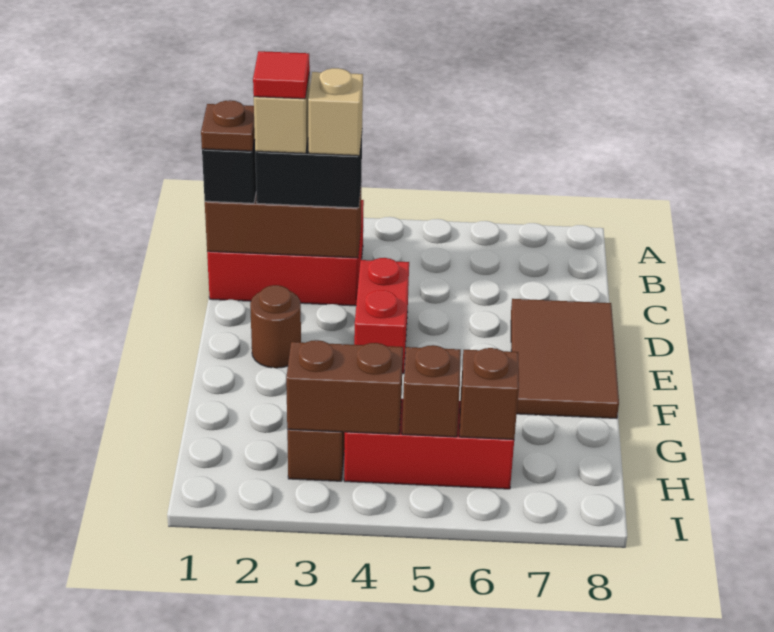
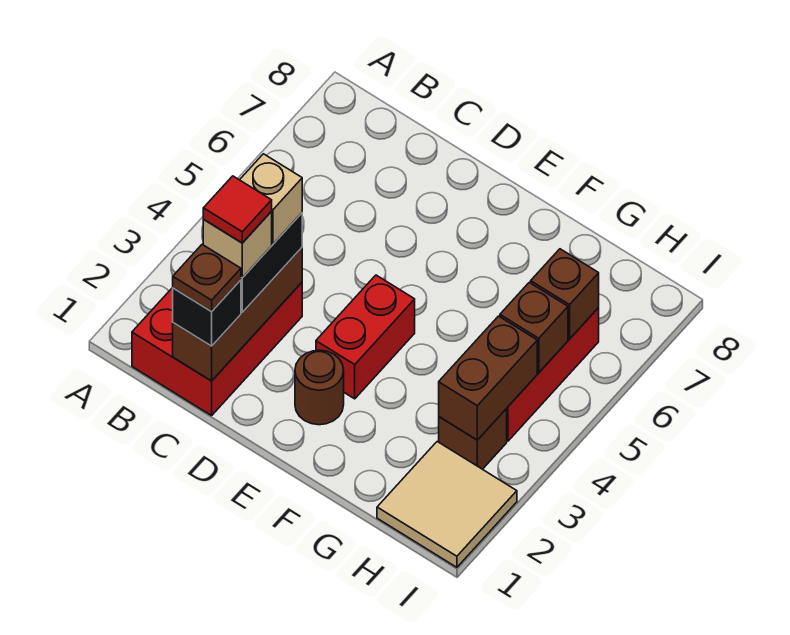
red 1x2 brick [354,258,409,374] -> red 1x2 brick turned to [316,275,415,399]
brown 2x3 tile [511,299,619,419] -> none
none -> tan 2x2 tile [377,442,517,567]

